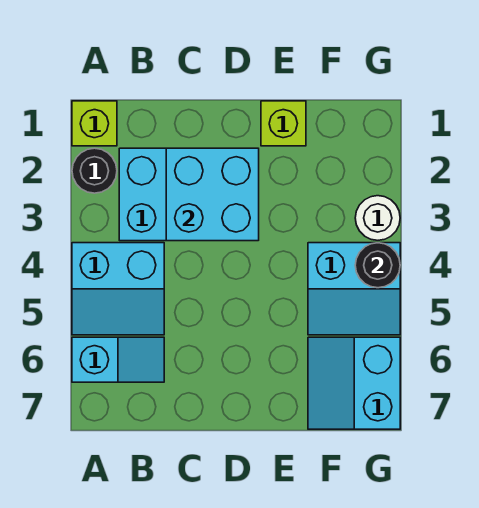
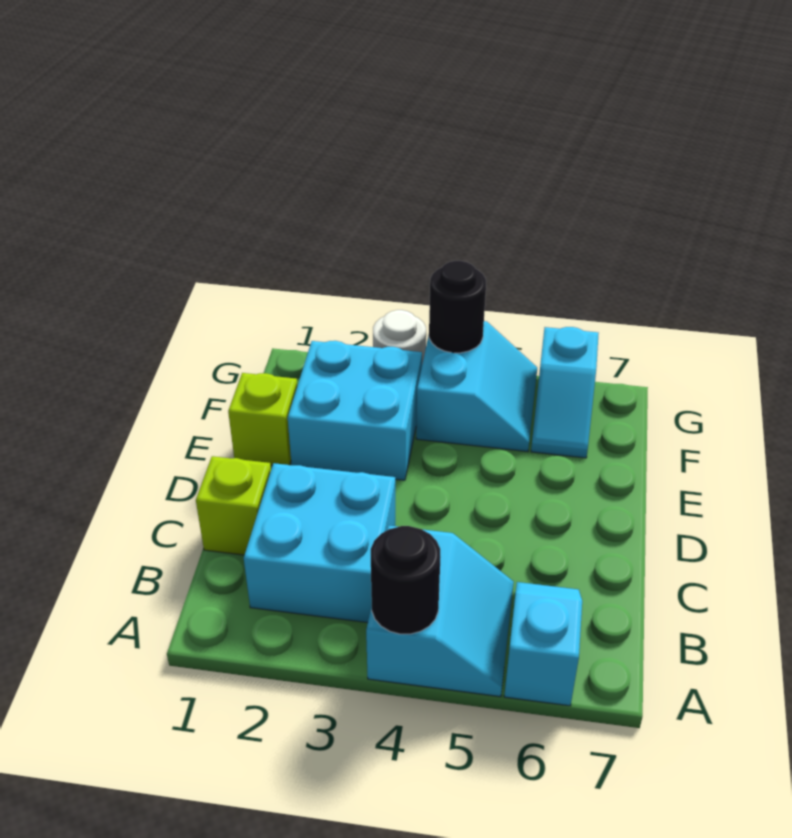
lime 1x1 brick [72,101,117,146] -> lime 1x1 brick moved to [196,456,271,555]
black 1x1 round brick [72,148,117,193] -> black 1x1 round brick moved to [371,526,440,634]
cyan 2x2 brick [166,148,259,241] -> cyan 2x2 brick moved to [288,341,422,480]
cyan 2x2 slope [308,337,400,429] -> cyan 1x2 slope [531,327,599,458]

